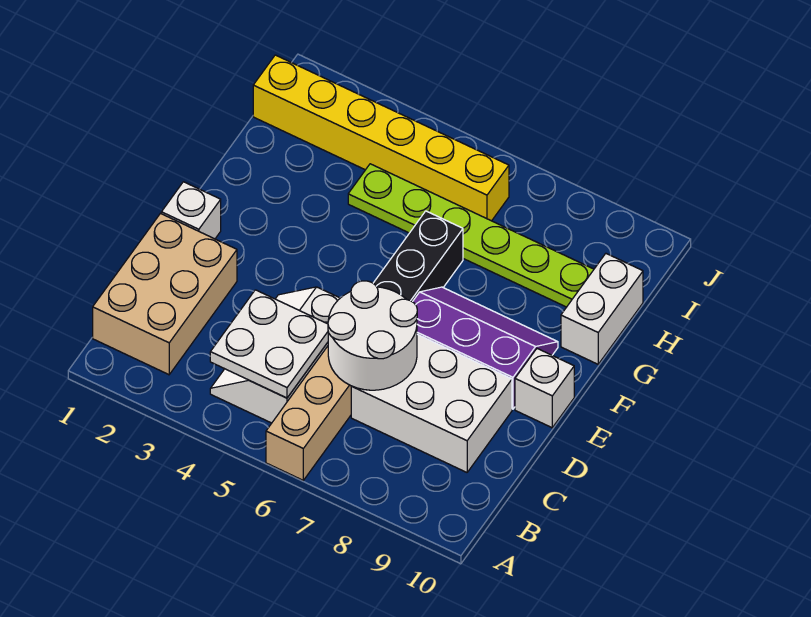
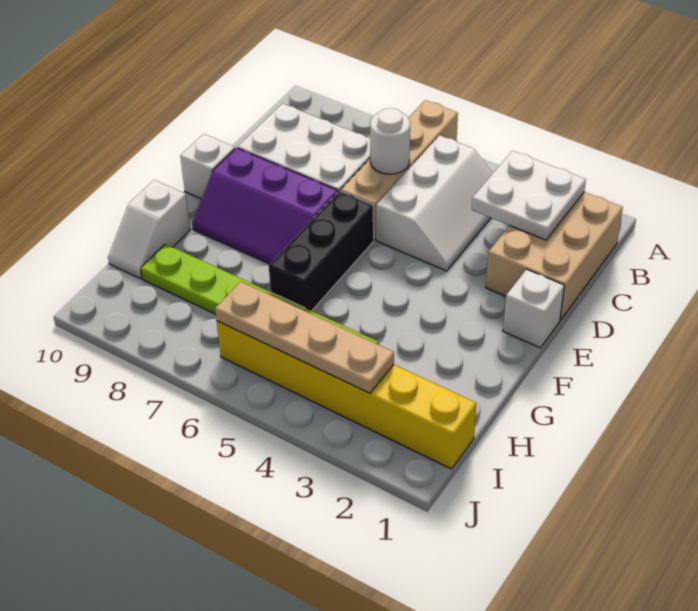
white 2x2 plate [210,290,328,398] -> white 2x2 plate moved to [472,151,586,240]
white 2x2 round brick [328,281,417,390] -> white 1x1 round brick [370,108,410,174]
white 1x2 brick [561,254,643,364] -> white 1x2 slope [108,180,190,279]
none -> tan 1x4 plate [215,282,394,393]

